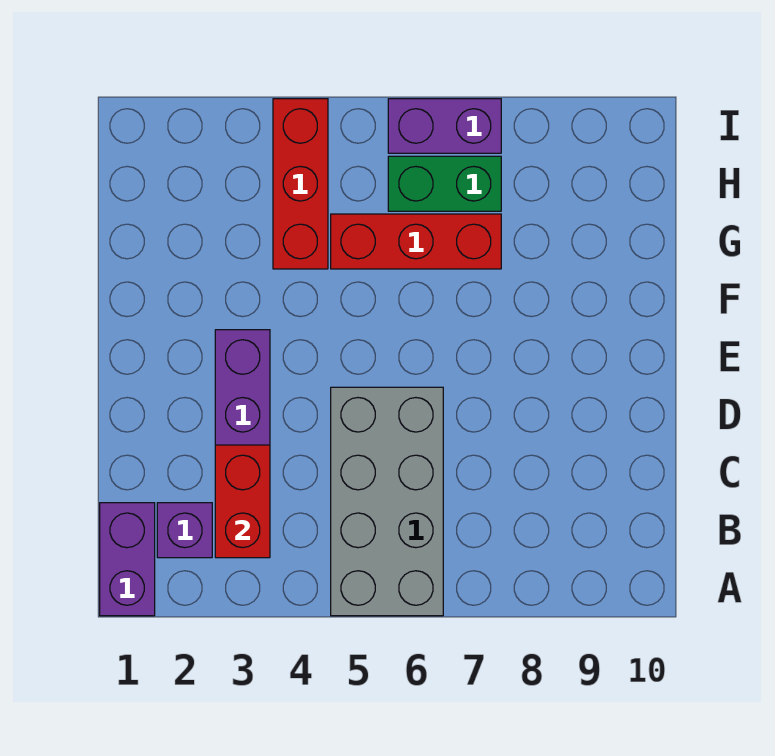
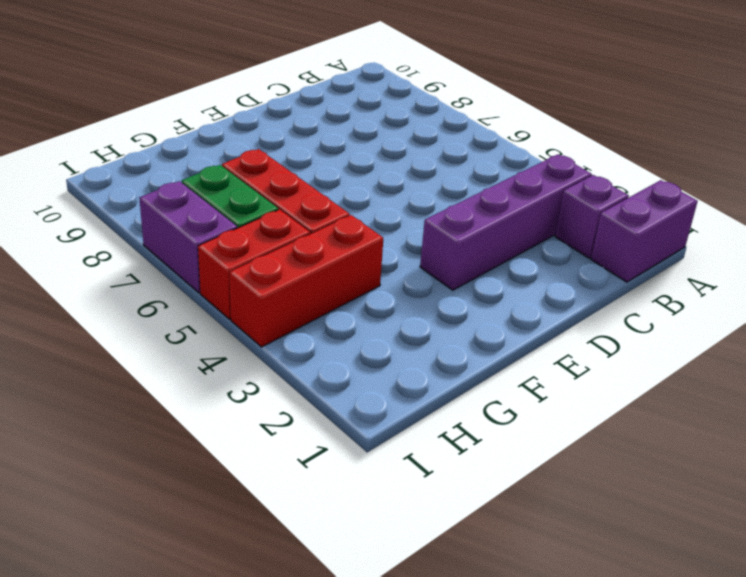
grey 2x4 brick [331,387,443,616] -> none
red 1x2 brick [215,445,270,558] -> red 1x2 brick moved to [198,209,310,319]

